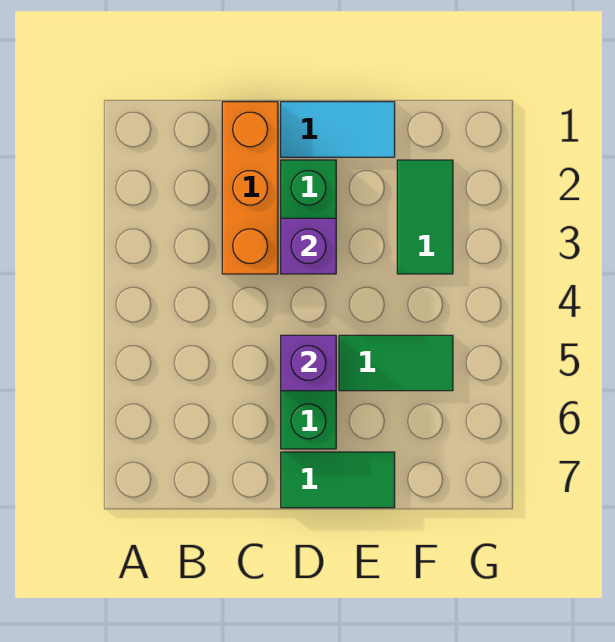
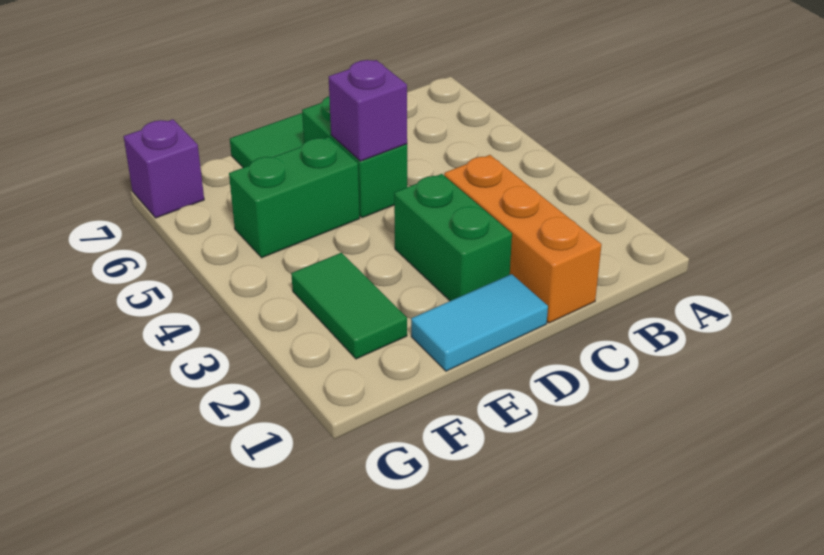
purple 1x1 brick [281,218,336,274] -> purple 1x1 brick moved to [124,119,204,218]
green 1x2 tile [339,335,453,391] -> green 1x2 brick [229,137,360,258]

